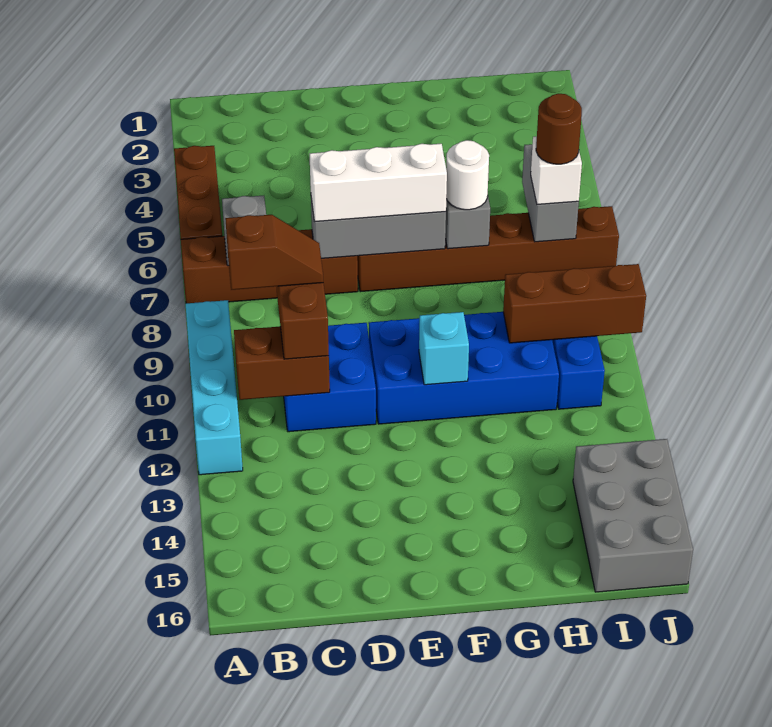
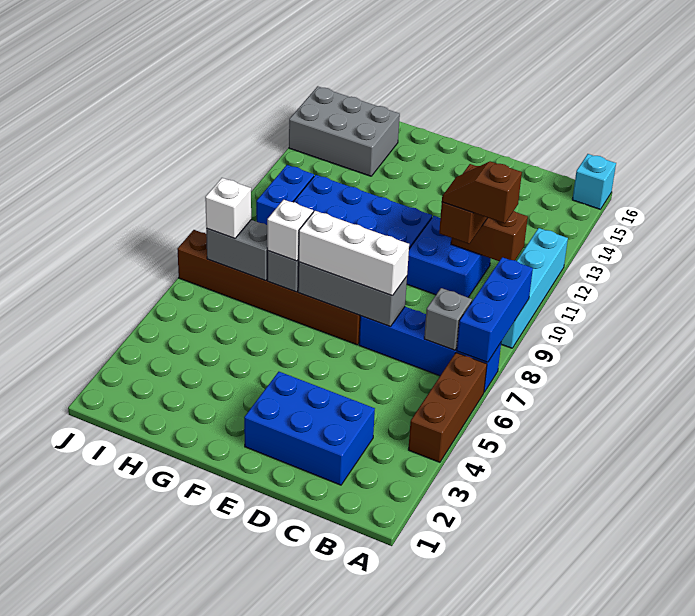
brown 1x4 brick [181,229,358,303] -> blue 1x4 brick [359,307,501,392]
none -> blue 1x3 brick [457,257,533,362]
none -> blue 2x3 brick [244,372,375,485]
cyan 1x1 brick [419,312,469,385] -> cyan 1x1 brick moved to [572,154,616,209]
white 1x1 round brick [446,140,489,210] -> white 1x1 brick [267,200,313,261]
brown 1x3 brick [503,264,646,343] -> none
grey 1x2 brick [522,144,579,242] -> grey 1x2 brick turned to [206,220,268,281]
brown 1x1 round brick [536,94,582,164] -> none
grey 2x3 brick [573,439,693,592] -> grey 2x3 brick turned to [289,86,400,176]

